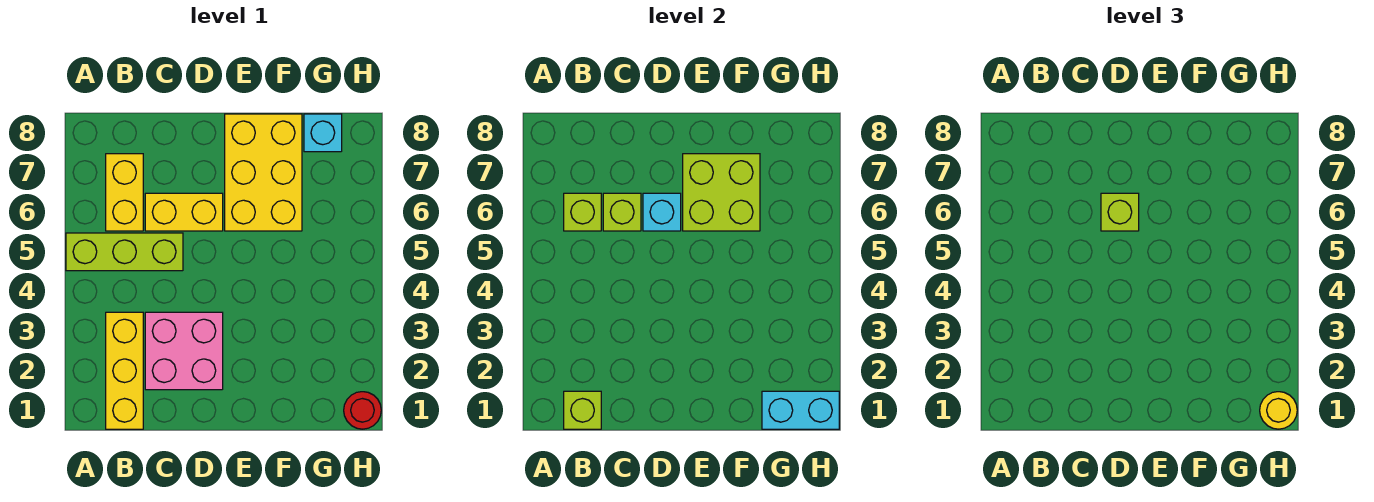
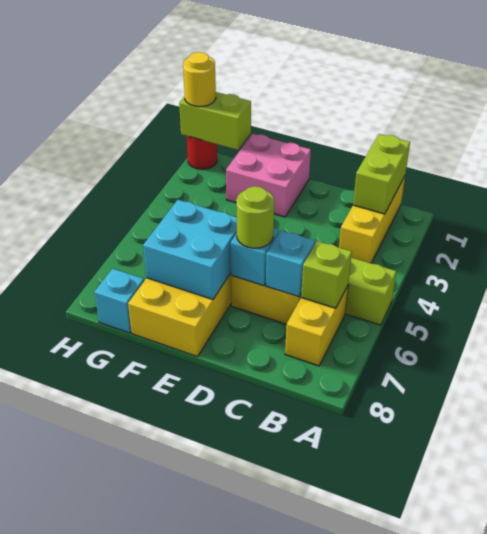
lime 1x1 brick [564,391,601,429] -> lime 1x2 brick [353,134,410,214]
pink 2x2 brick [145,312,223,390] -> pink 2x2 brick moved to [226,134,311,217]
lime 1x1 brick [603,193,641,231] -> cyan 1x1 brick [266,230,315,297]
lime 1x1 brick [1101,193,1139,231] -> lime 1x1 round brick [236,186,274,248]
lime 2x2 brick [683,154,760,231] -> cyan 2x2 brick [143,200,237,299]
cyan 1x2 brick [762,391,839,429] -> lime 1x2 brick [179,92,251,150]

